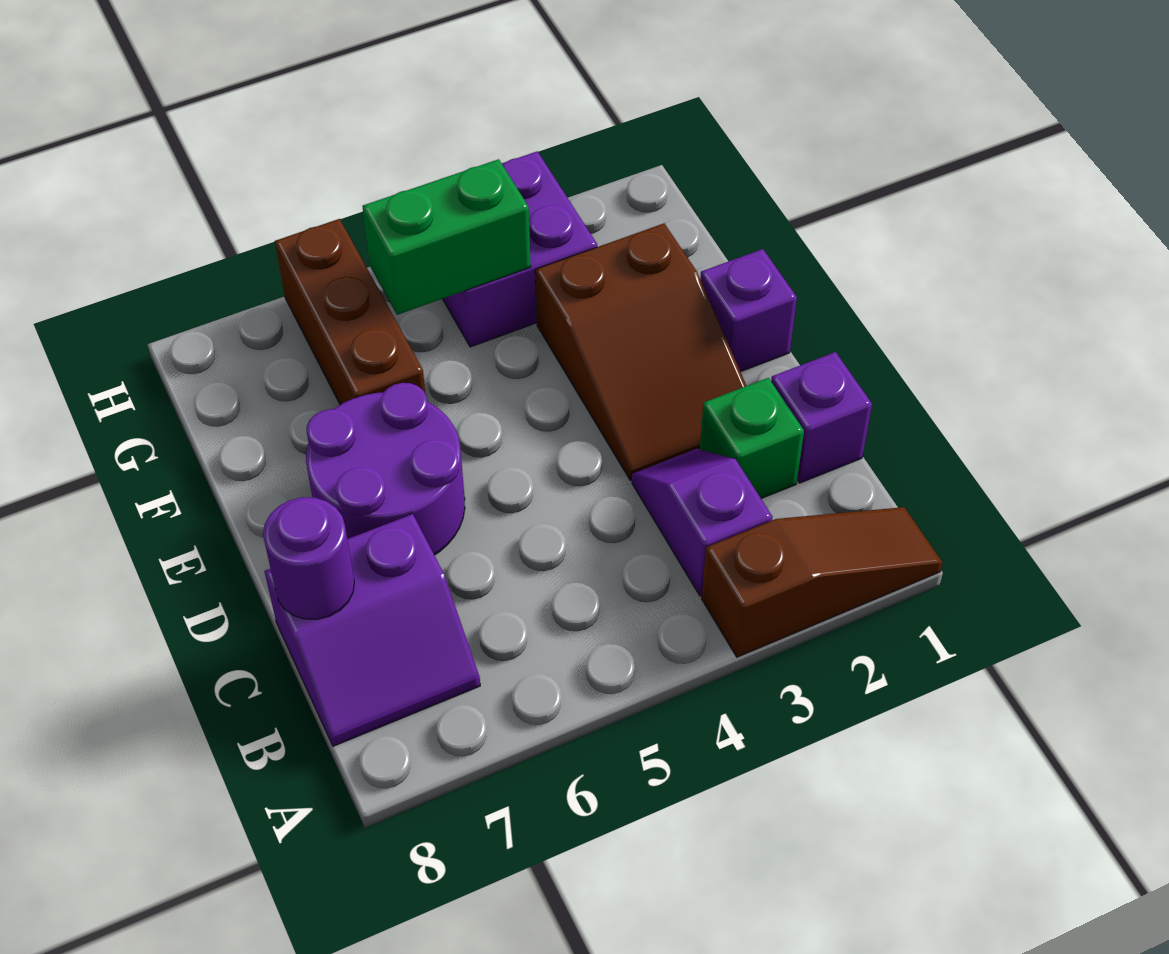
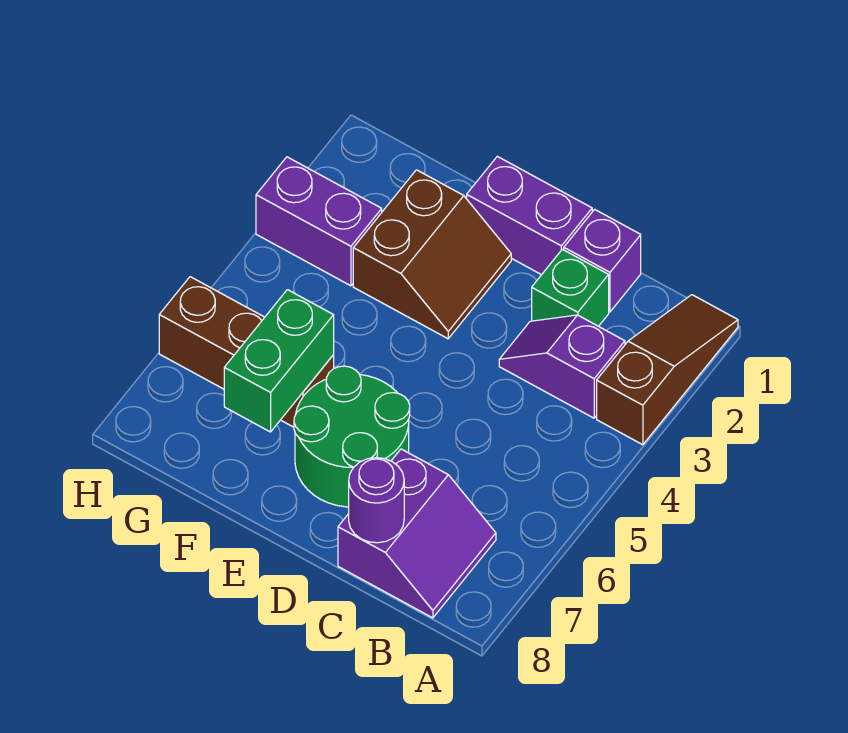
brown 2x3 slope [535,224,746,481] -> brown 2x2 slope [353,170,511,339]
purple 2x2 round brick [306,383,465,555] -> green 2x2 round brick [294,366,410,507]
purple 1x1 brick [700,249,797,372] -> purple 1x2 brick [467,156,592,275]
purple 2x2 brick [443,151,597,347] -> purple 1x2 brick [256,157,382,286]
green 1x2 brick [362,159,531,315] -> green 1x2 brick moved to [224,290,334,432]

